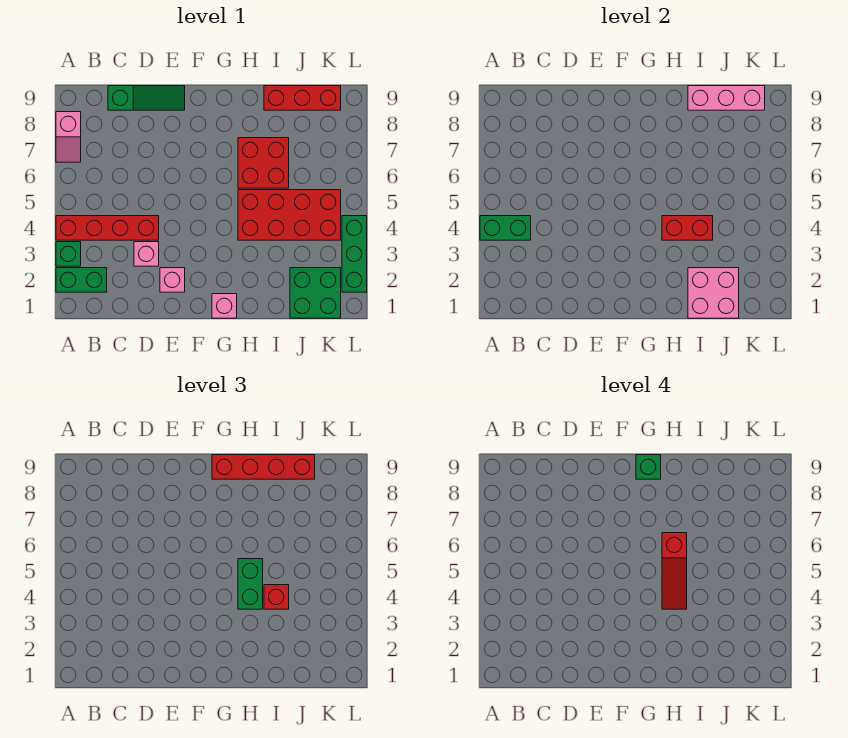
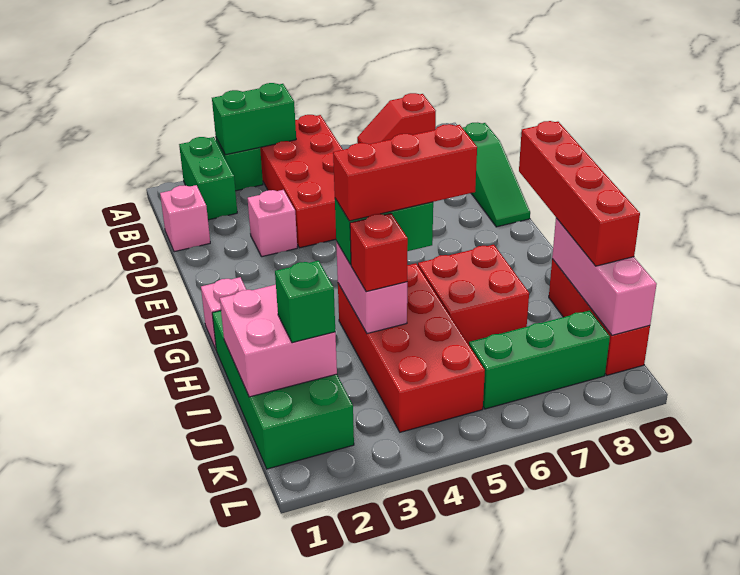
red 1x4 brick [56,216,159,240] -> red 2x4 brick [260,115,343,248]
green 1x2 brick [480,216,531,240] -> green 1x2 brick turned to [212,83,296,155]
pink 1x2 slope [56,112,81,162] -> red 1x2 slope [357,93,436,144]
pink 1x1 brick [160,268,185,292] -> pink 1x1 brick moved to [160,185,210,252]
green 1x1 brick [636,455,661,479] -> green 1x1 brick moved to [275,261,335,343]
red 1x2 brick [662,216,713,240] -> pink 1x2 brick [336,241,407,334]
red 1x3 slope [662,533,687,609] -> red 1x3 brick [333,124,477,221]
green 2x2 brick [290,268,341,318] -> green 2x4 brick [212,311,354,469]
green 1x3 brick [342,216,367,292] -> green 1x3 brick moved to [469,310,610,409]

